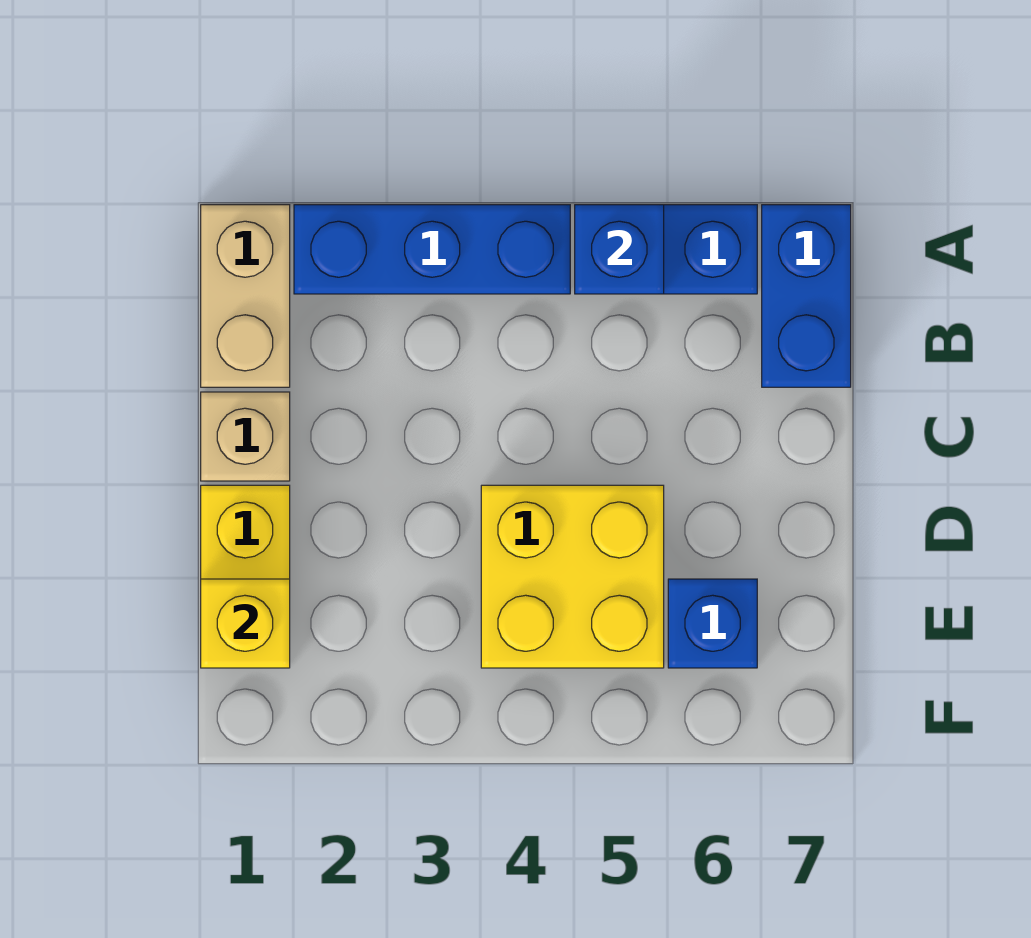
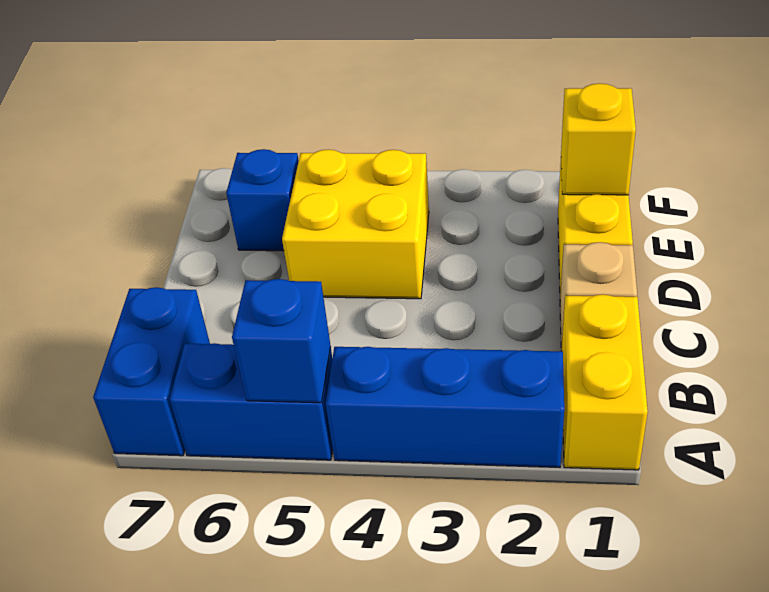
tan 1x2 brick [201,205,290,387] -> yellow 1x2 brick [561,294,648,470]

